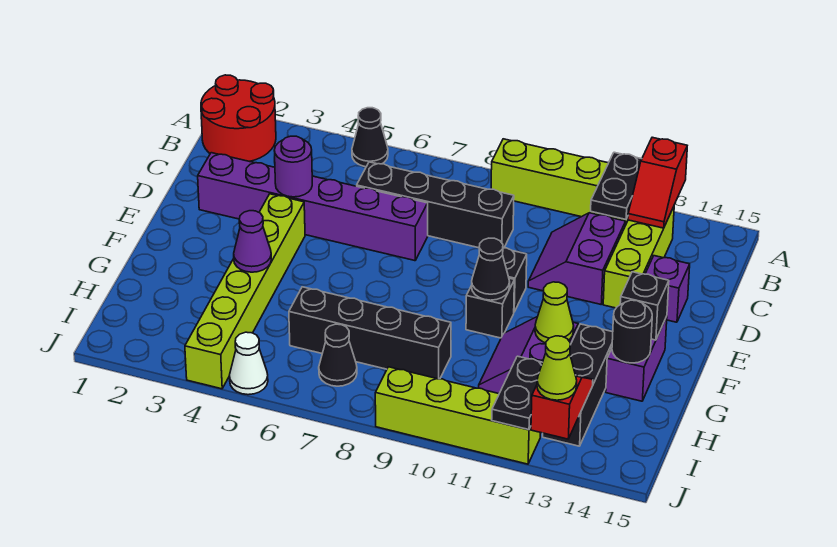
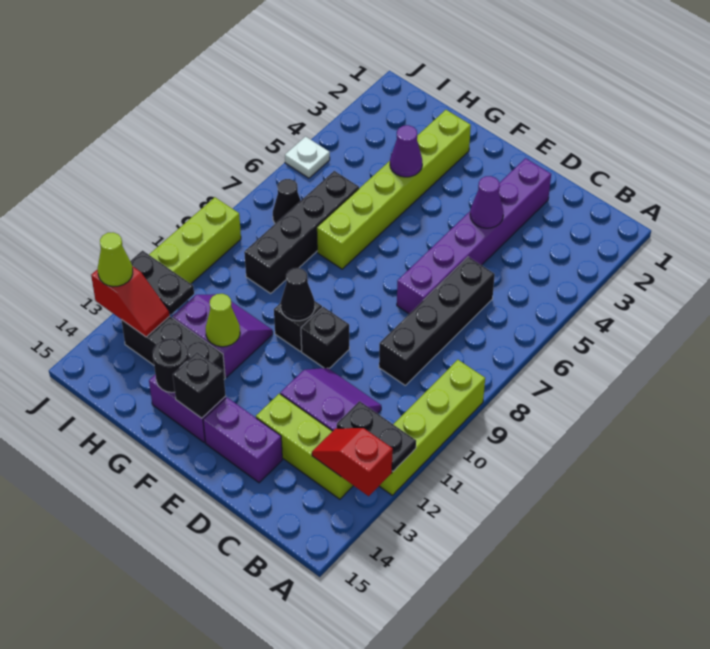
red 2x2 round brick [201,75,276,161] -> none
black 1x1 cone [352,108,388,167] -> none
purple 1x1 round brick [274,136,312,197] -> purple 1x1 cone [470,176,503,228]
purple 1x1 brick [645,256,690,322] -> purple 1x2 brick [203,398,282,483]
lime 1x6 brick [185,194,305,389] -> lime 1x6 brick turned to [317,110,471,269]
white 1x1 cone [230,332,268,395] -> white 1x1 plate [285,137,330,178]

